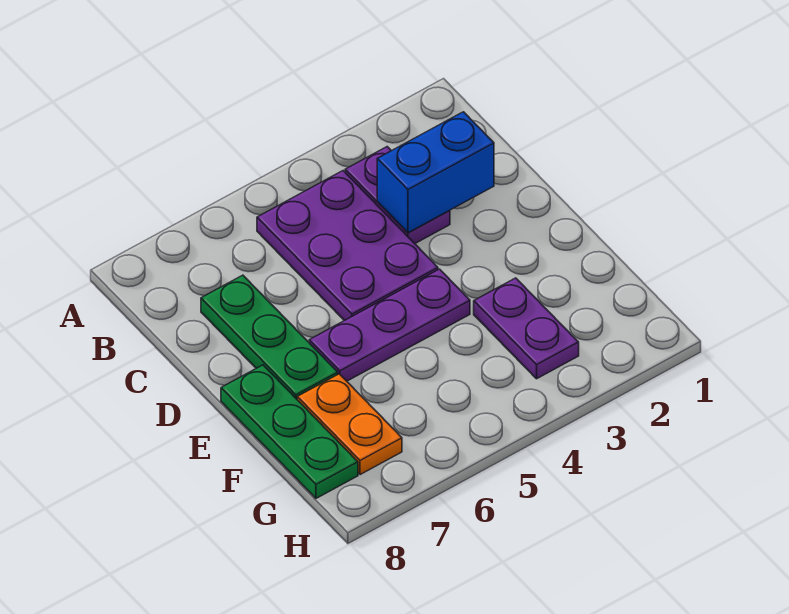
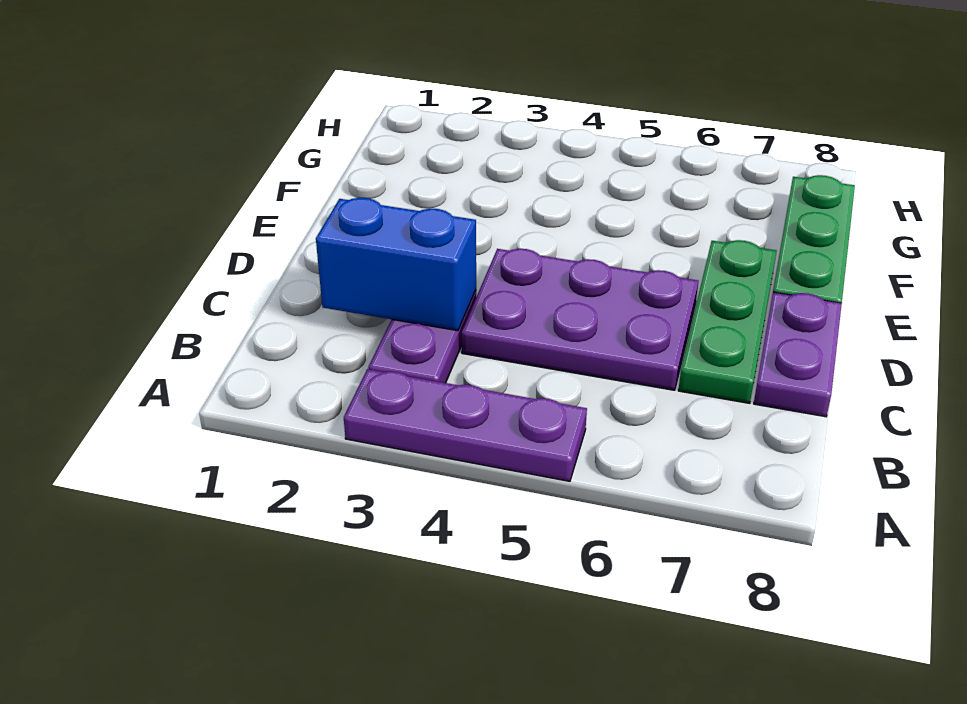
purple 2x3 plate [257,171,438,321] -> purple 2x3 plate turned to [462,249,698,390]
purple 1x3 plate [309,269,470,381] -> purple 1x3 plate moved to [344,369,587,481]
purple 1x2 plate [474,278,579,379] -> purple 1x2 plate moved to [754,292,842,417]
orange 1x2 plate [297,374,402,475] -> none

